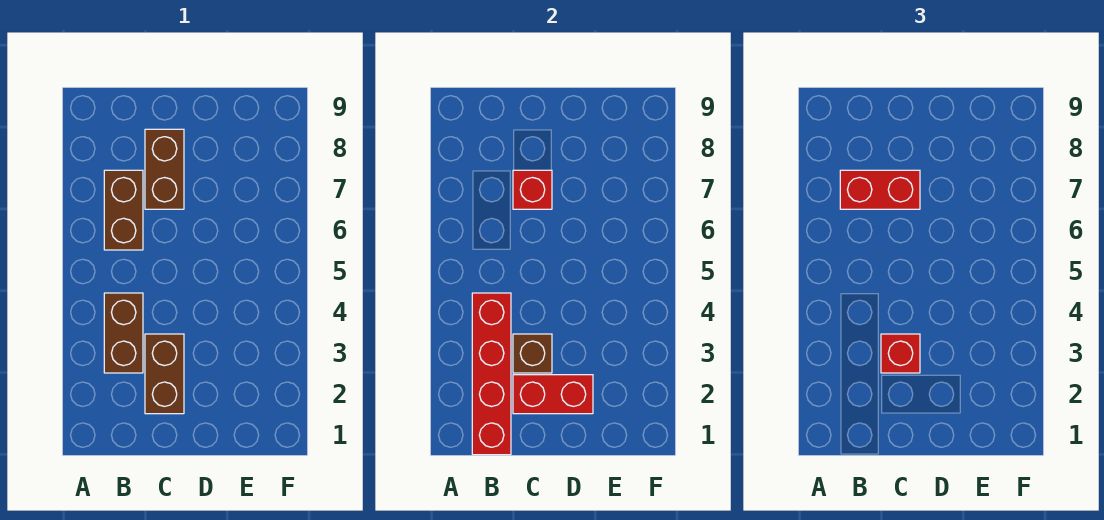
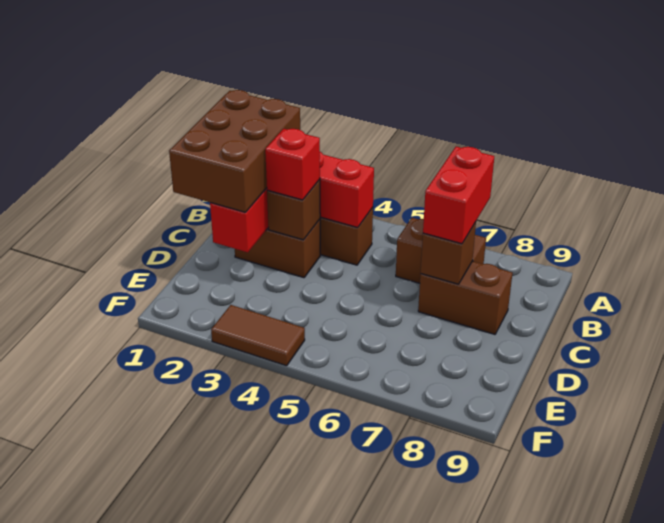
none -> brown 2x3 brick [169,90,300,212]
red 1x1 brick [513,170,552,209] -> brown 1x1 brick [421,222,476,284]
none -> brown 1x2 tile [211,305,305,366]

